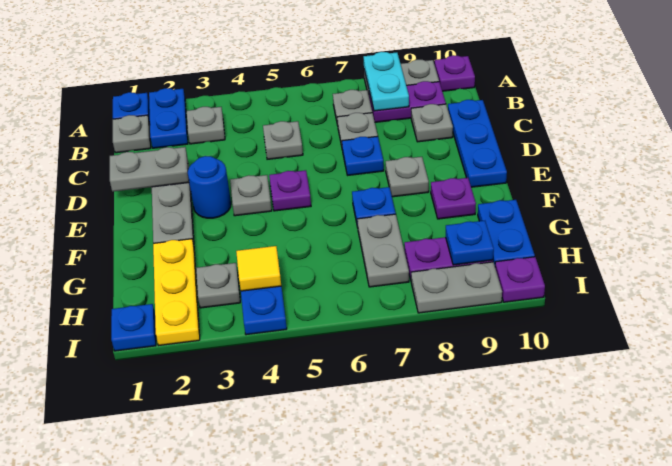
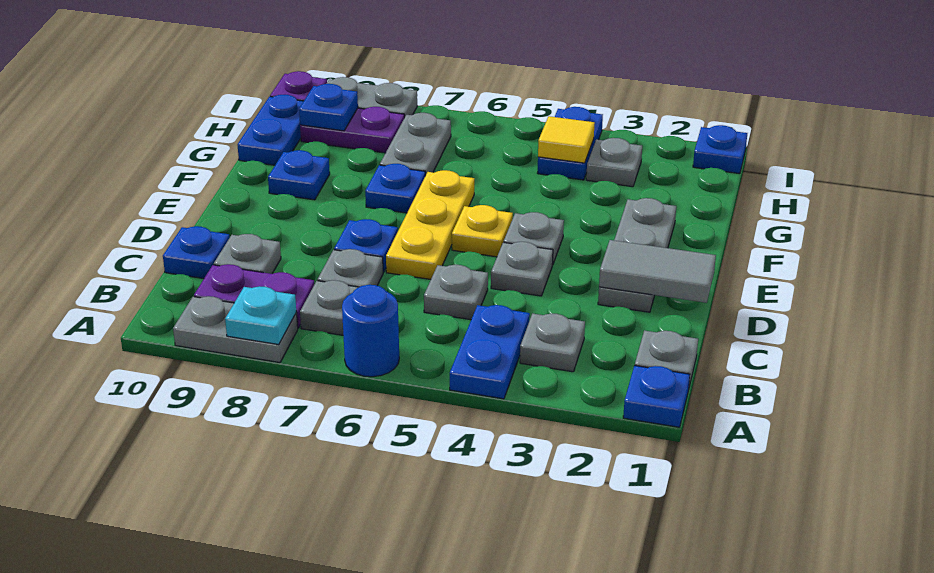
blue 1x2 plate [149,88,188,148] -> blue 1x2 plate moved to [450,305,530,399]
cyan 1x2 plate [364,52,409,111] -> cyan 1x1 plate [225,286,296,345]
purple 1x1 plate [435,55,475,91] -> none
blue 1x3 plate [448,100,507,187] -> blue 1x1 plate [163,226,230,279]
grey 1x2 plate [110,147,189,192] -> grey 1x2 tile [599,240,716,303]
blue 1x1 round brick [188,156,231,218] -> blue 1x1 round brick moved to [342,285,399,377]
purple 1x1 plate [269,170,311,211] -> yellow 1x1 plate [452,205,513,257]
grey 1x1 plate [386,157,429,197] -> grey 1x1 plate moved to [491,242,553,296]
purple 1x1 plate [431,178,476,219] -> blue 1x1 plate [268,150,330,200]
yellow 1x3 plate [153,239,200,346] -> yellow 1x3 plate moved to [386,170,474,279]

